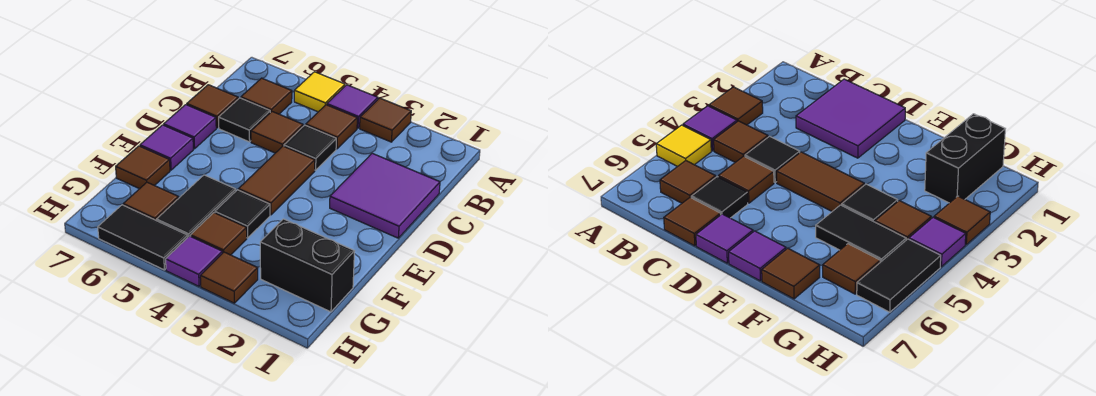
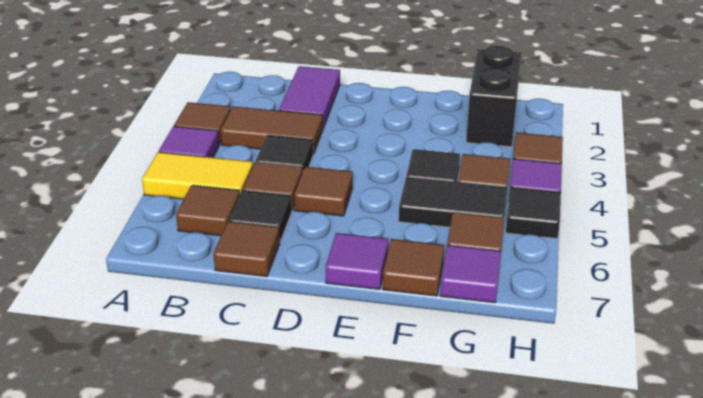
yellow 1x1 tile [294,72,345,112] -> yellow 1x2 tile [142,152,253,199]
brown 1x1 tile [306,105,357,149] -> brown 1x1 tile moved to [294,167,353,216]
purple 2x2 tile [330,153,440,238] -> purple 1x2 tile [279,66,340,128]
brown 1x2 tile [239,146,315,215] -> brown 1x2 tile moved to [221,106,323,154]
purple 1x1 tile [164,105,216,149] -> purple 1x1 tile moved to [440,245,501,303]
black 1x2 tile [98,205,188,270] -> black 1x1 tile [506,187,561,238]

